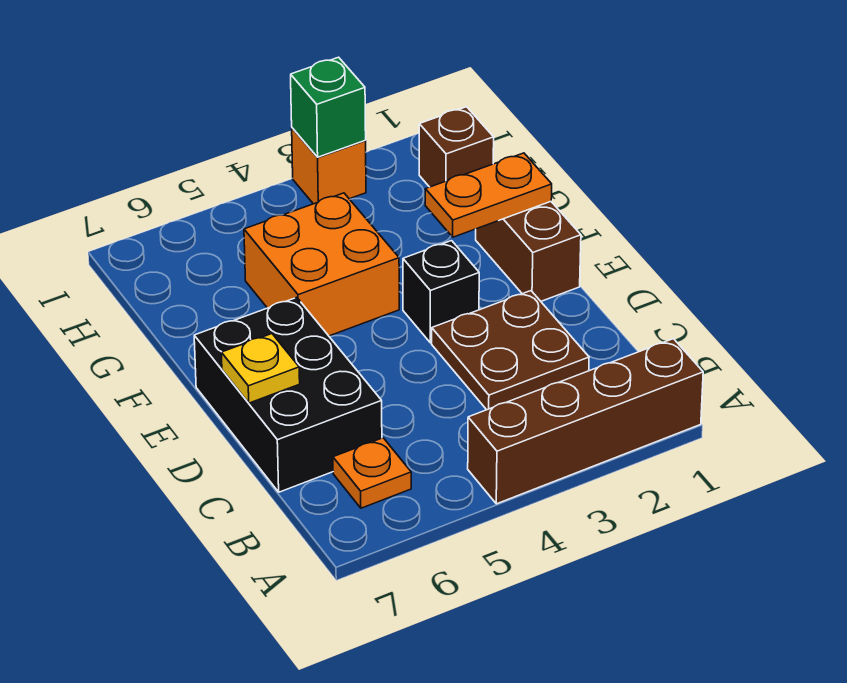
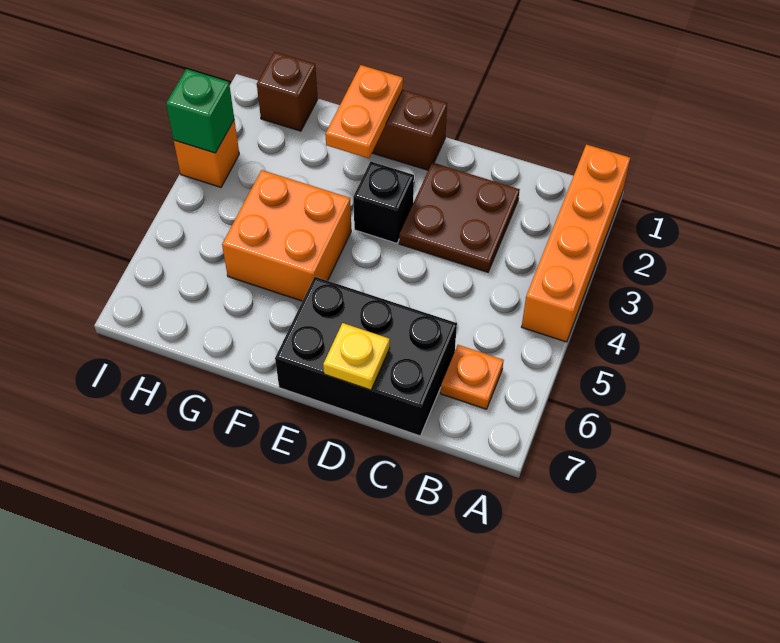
brown 1x4 brick [468,339,703,504] -> orange 1x4 brick [522,144,630,342]

